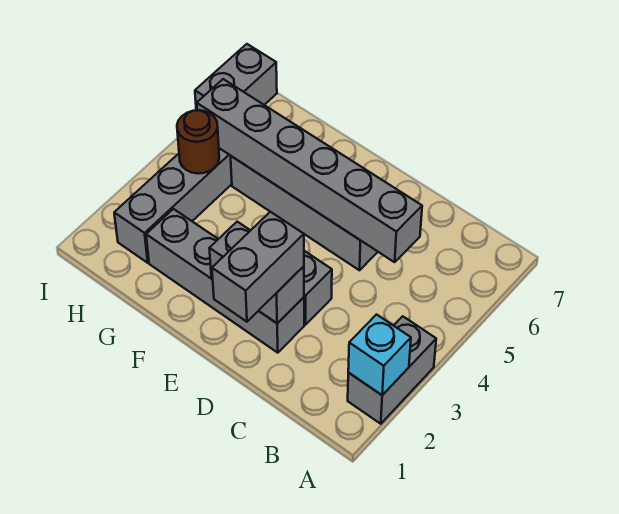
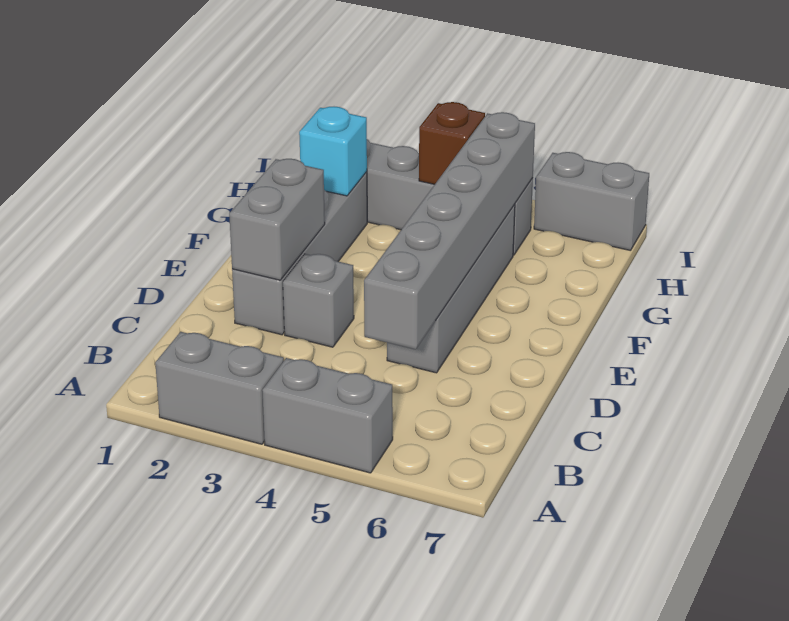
cyan 1x1 brick [348,315,411,395] -> cyan 1x1 brick moved to [299,107,367,196]
grey 1x2 brick [212,212,304,322] -> grey 1x2 brick moved to [262,358,393,473]
brown 1x1 round brick [177,110,219,174] -> brown 1x1 brick [419,102,485,184]

